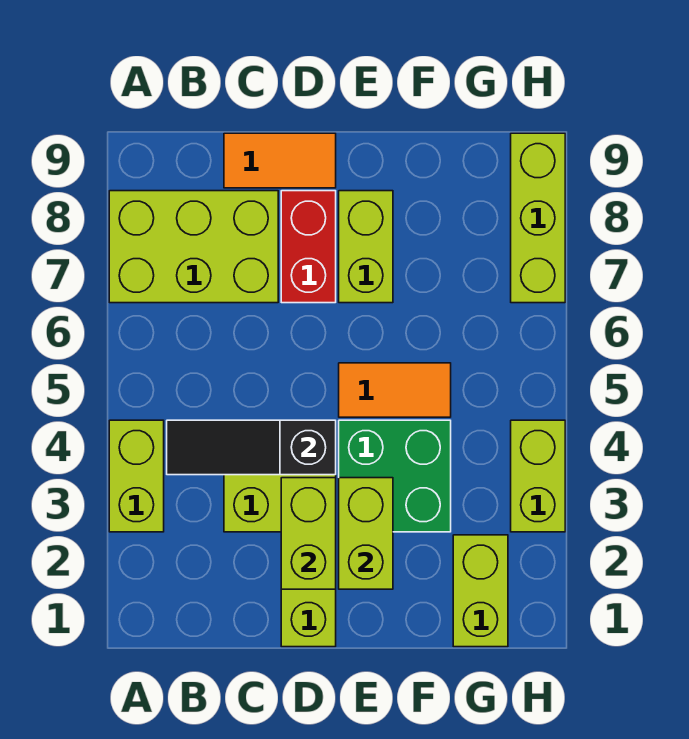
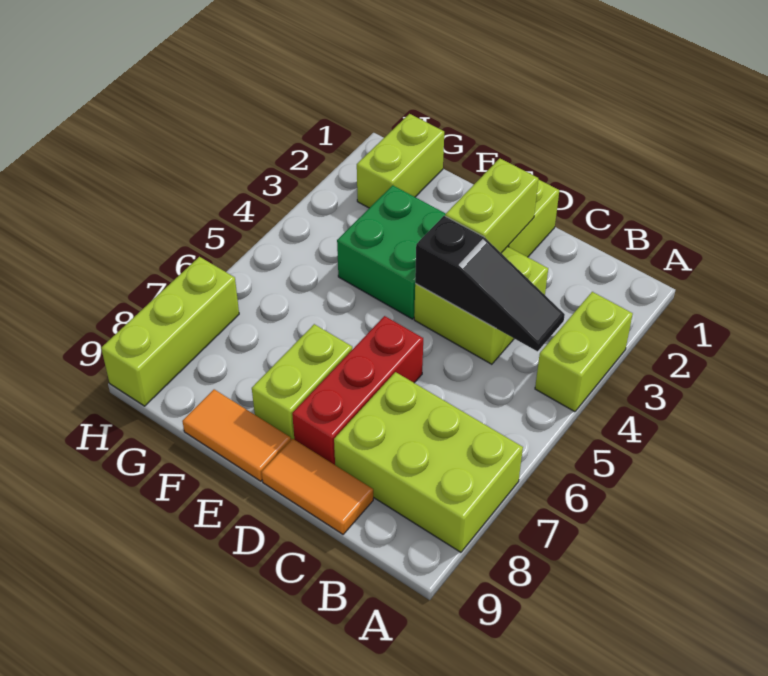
red 1x2 brick [281,191,336,303] -> red 1x3 brick [292,316,423,465]
lime 1x2 brick [339,478,393,589] -> none
orange 1x2 tile [339,363,451,417] -> orange 1x2 tile moved to [182,389,291,481]
lime 1x2 brick [511,420,565,532] -> none

